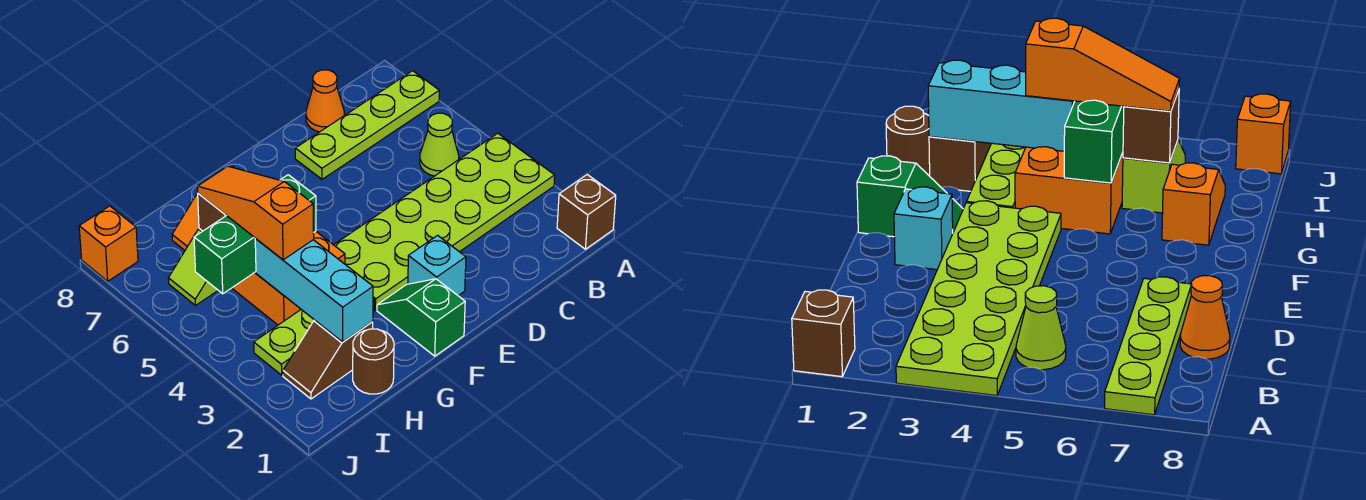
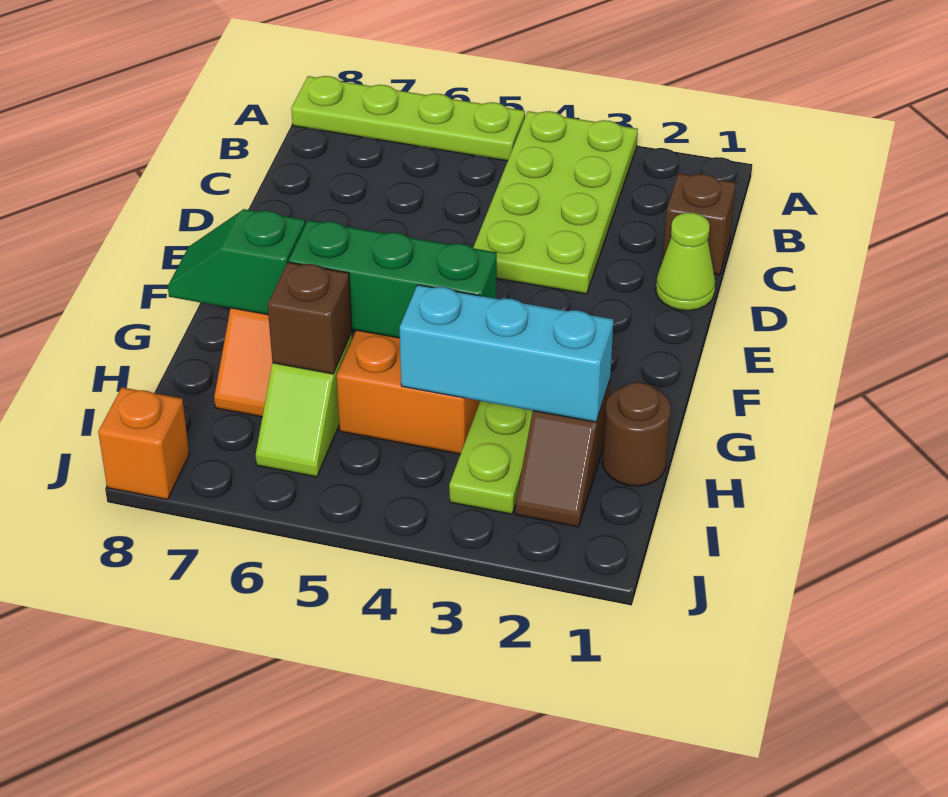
brown 1x1 brick [557,175,616,249] -> brown 1x1 brick moved to [663,173,736,275]
lime 2x6 plate [334,133,555,310] -> lime 2x4 plate [473,111,638,294]
lime 1x4 plate [295,71,439,179] -> lime 1x4 plate turned to [291,76,525,161]
lime 1x1 cone [420,113,459,176] -> lime 1x1 cone moved to [656,213,715,311]
orange 1x1 cone [306,70,344,132] -> none
cyan 1x1 brick [408,235,466,296] -> none
green 1x2 slope [377,279,465,356] -> green 1x2 slope moved to [168,209,305,314]
green 1x3 brick [194,175,316,294] -> green 1x3 brick turned to [289,220,497,338]
orange 1x3 slope [197,166,314,260] -> none

